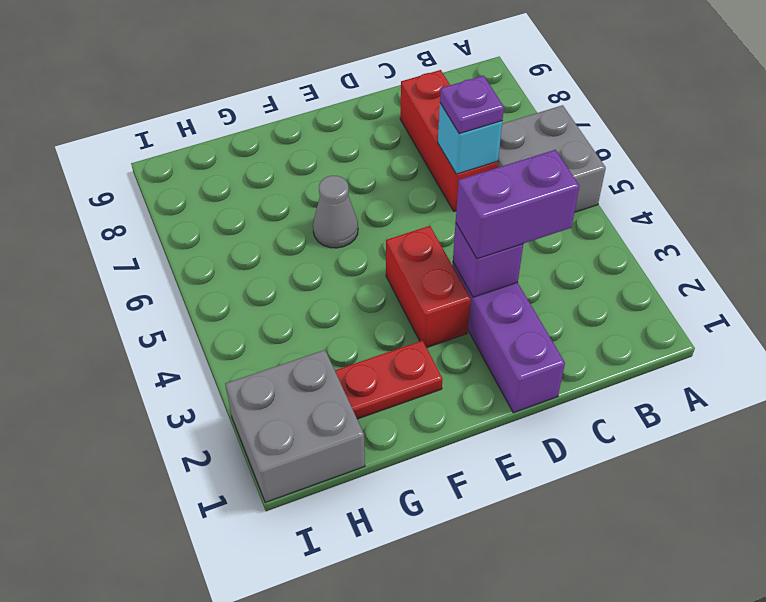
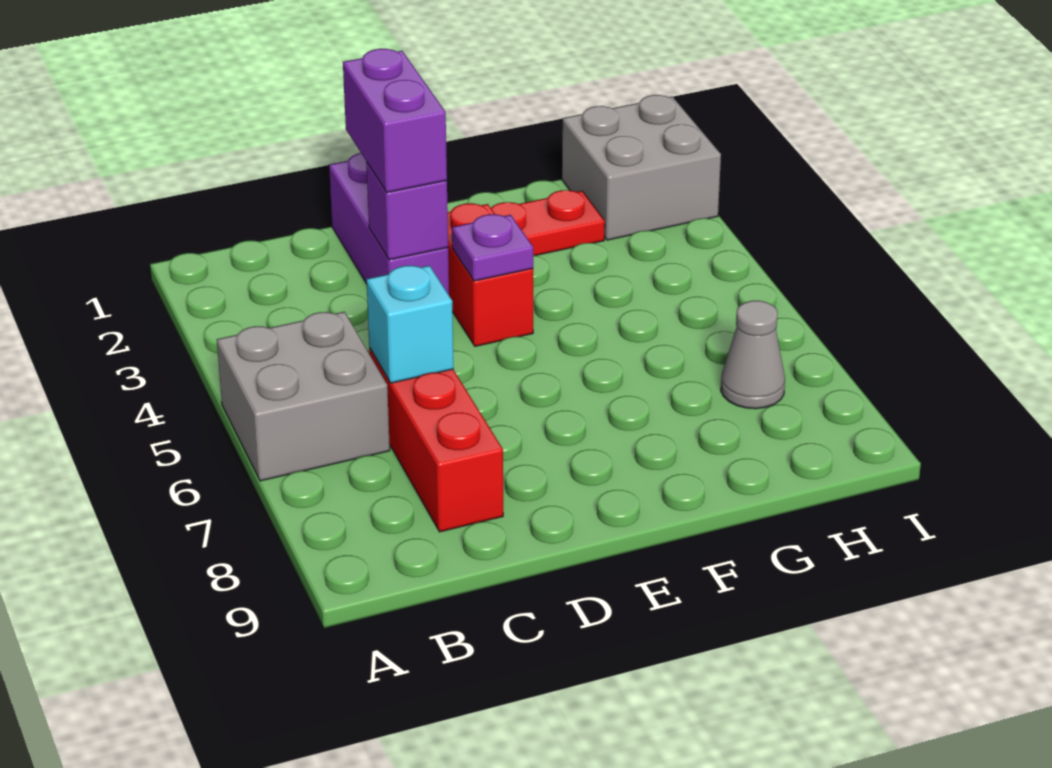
purple 1x2 brick [456,150,579,259] -> purple 1x2 brick turned to [343,49,447,192]
purple 1x1 plate [440,76,504,134] -> purple 1x1 plate moved to [452,214,533,281]
grey 1x1 cone [313,176,358,248] -> grey 1x1 cone moved to [721,301,785,409]

